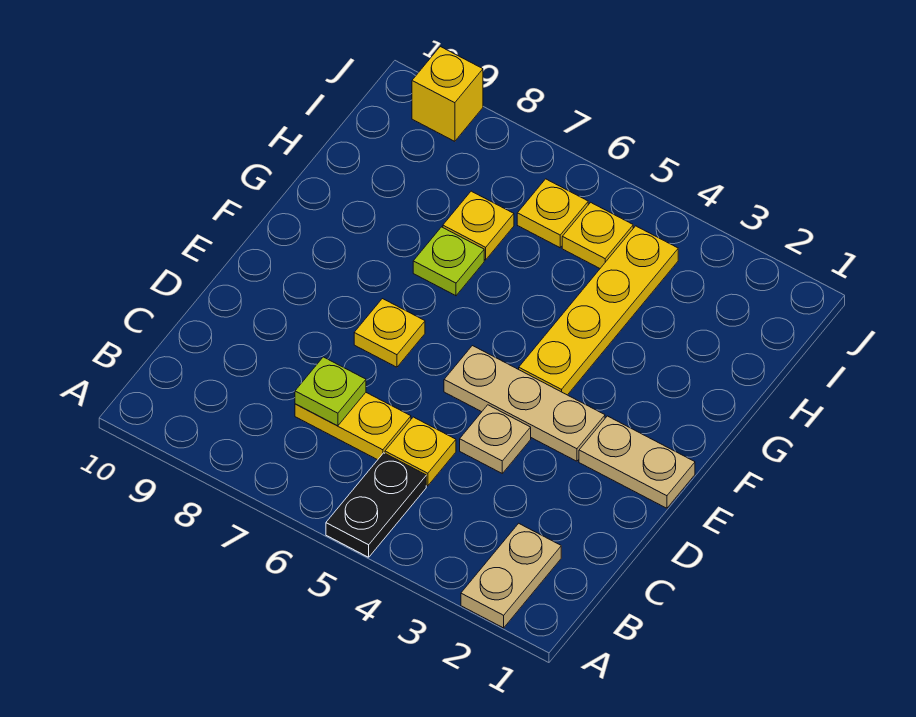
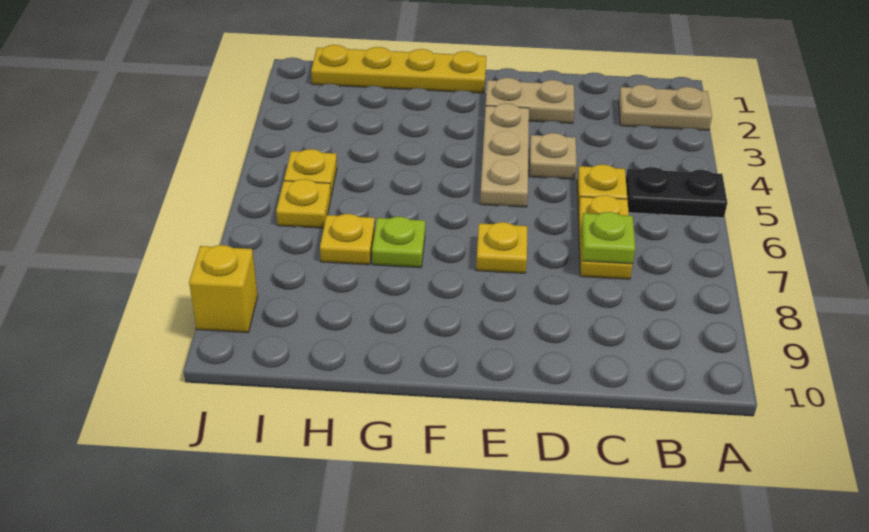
tan 1x2 plate [579,416,695,508] -> tan 1x2 plate turned to [486,78,575,123]
yellow 1x4 plate [519,226,678,395] -> yellow 1x4 plate moved to [311,45,486,93]

